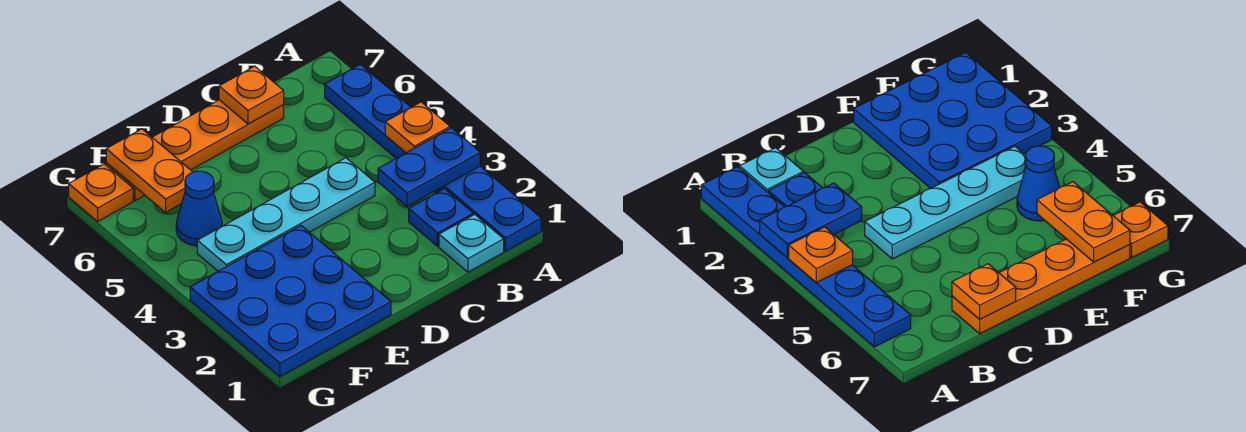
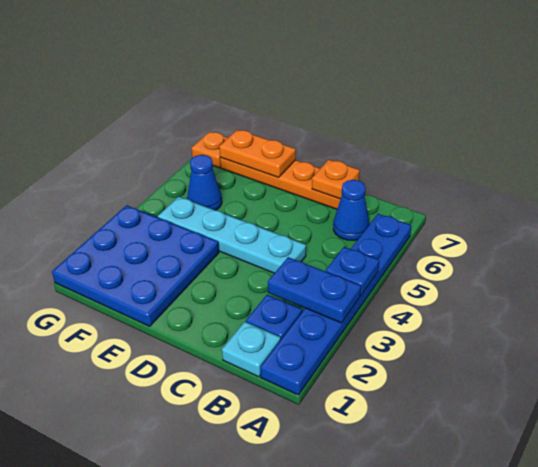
orange 1x1 plate [385,102,450,153] -> blue 1x1 plate [326,247,379,296]
none -> blue 1x1 cone [333,180,370,241]
orange 1x2 plate [106,129,192,212] -> orange 1x2 plate turned to [219,130,296,177]

